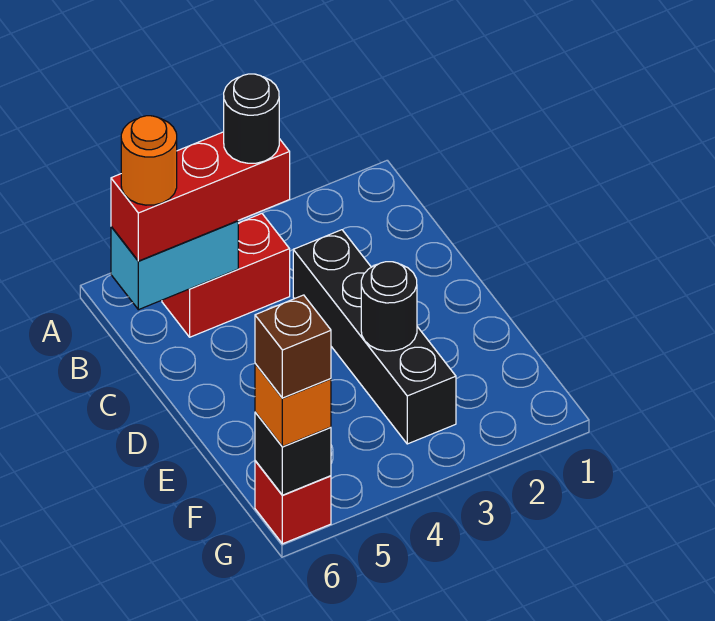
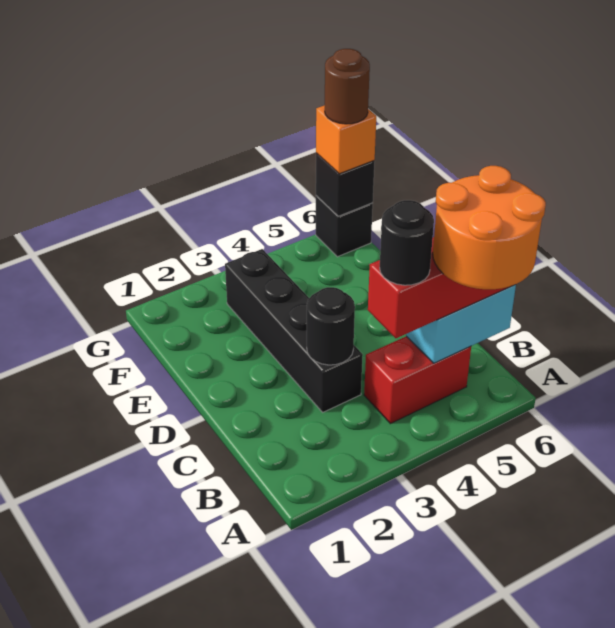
orange 1x1 round brick [121,116,177,205] -> orange 2x2 round brick [433,166,546,289]
black 1x1 round brick [361,262,417,351] -> black 1x1 round brick moved to [307,287,355,365]
red 1x1 brick [255,461,331,544] -> black 1x1 brick [316,196,373,257]
brown 1x1 brick [255,295,331,398] -> brown 1x1 round brick [325,49,370,124]

